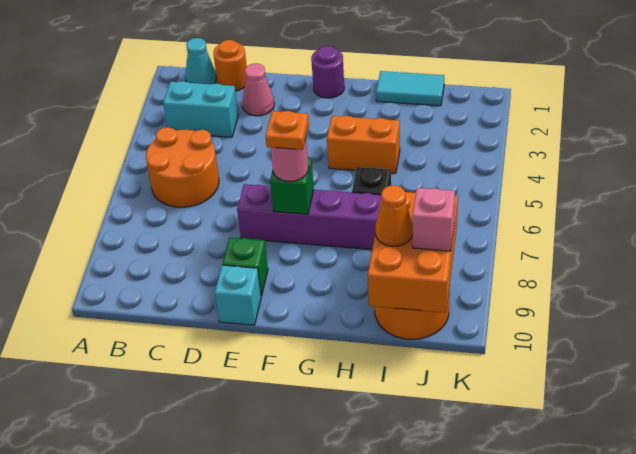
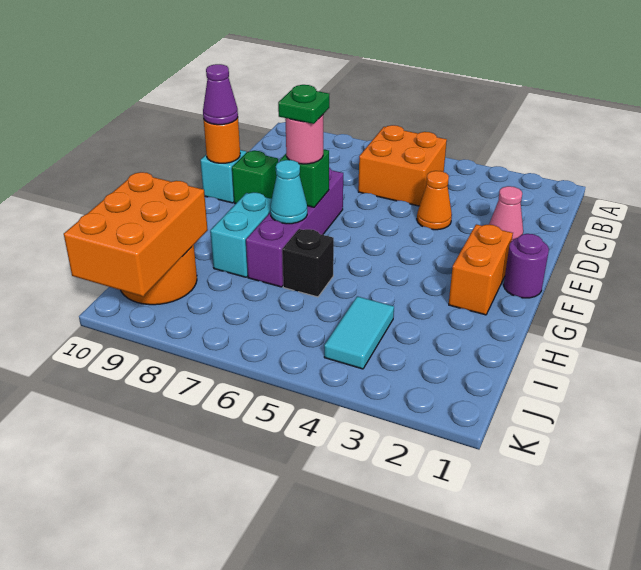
cyan 1x1 cone [185,38,216,84] -> cyan 1x1 cone moved to [270,160,307,224]
cyan 1x2 brick [163,81,238,137] -> cyan 1x2 brick moved to [210,192,272,277]
orange 2x2 round brick [146,127,219,207] -> orange 2x2 brick [358,125,447,206]
orange 1x1 round brick [214,40,247,91] -> orange 1x1 round brick moved to [204,118,240,163]
none -> purple 1x1 cone [203,64,238,125]
orange 1x1 plate [265,111,309,150] -> green 1x1 plate [278,85,329,124]
orange 1x2 brick [327,116,400,173] -> orange 1x2 brick moved to [449,224,513,315]
cyan 1x2 tile [376,71,444,106] -> cyan 1x2 tile moved to [324,296,394,369]
orange 2x3 brick [368,192,458,313] -> orange 2x3 brick turned to [64,172,208,296]
orange 1x1 cone [375,185,413,246] -> orange 1x1 cone moved to [417,171,452,230]
pink 1x1 brick [412,188,455,251] -> none

